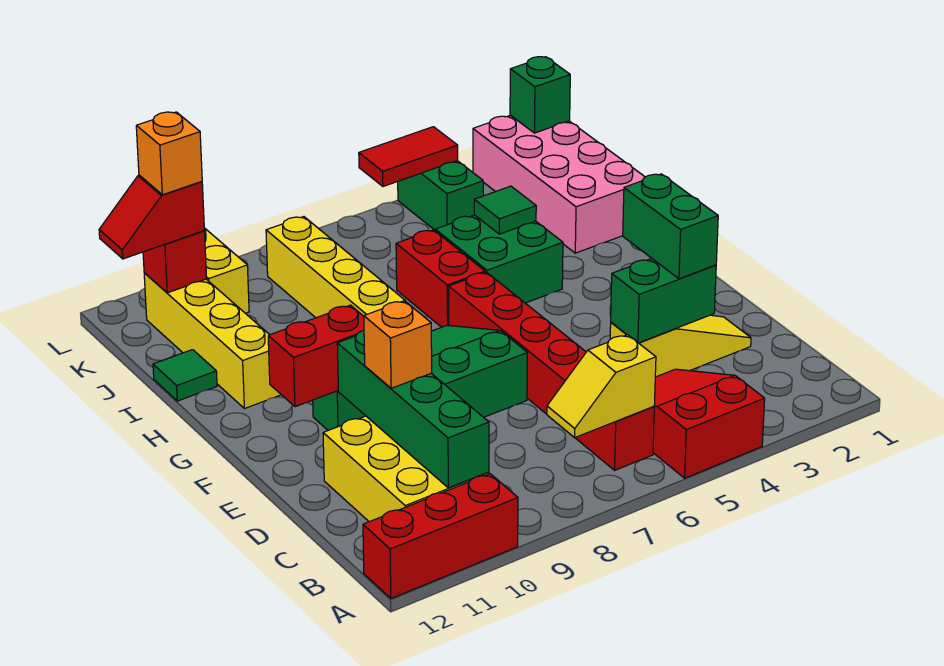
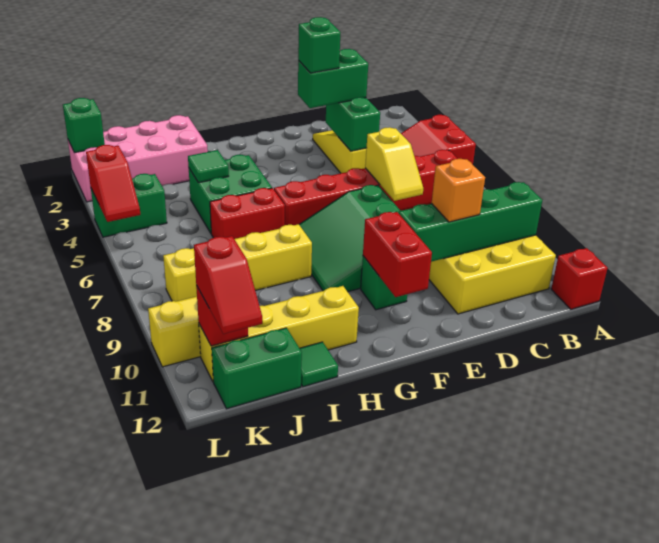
red 1x3 brick [363,474,518,598] -> red 1x1 brick [551,248,607,309]
yellow 1x2 slope [547,335,656,437] -> yellow 1x2 slope moved to [365,127,423,201]
none -> green 1x1 brick [298,17,341,73]
none -> green 1x2 brick [212,328,302,409]
orange 1x1 brick [136,112,202,195] -> none
red 1x2 tile [359,127,458,186] -> red 1x2 slope [86,145,140,222]

